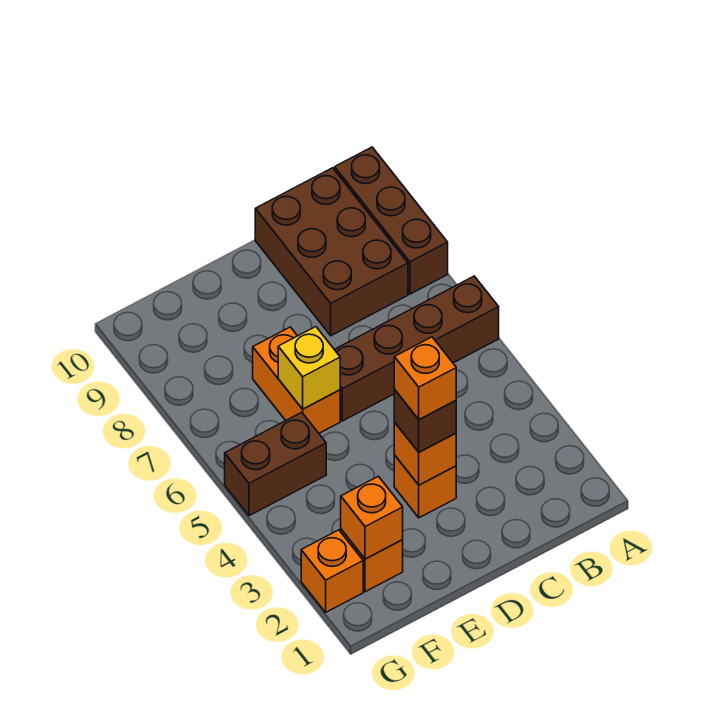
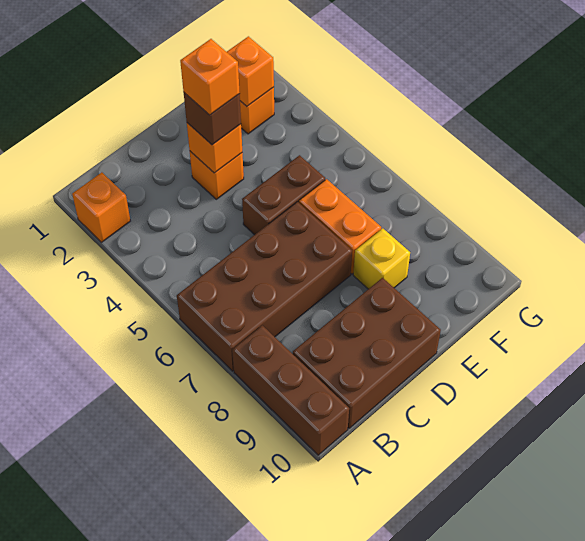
brown 1x4 brick [334,276,499,421] -> brown 2x4 brick [177,202,352,371]
brown 2x3 brick [255,168,408,336] -> brown 2x3 brick turned to [293,278,441,428]
yellow 1x1 brick [278,327,340,409] -> yellow 1x1 brick moved to [353,228,410,289]
brown 1x2 brick [225,412,326,516] -> brown 1x2 brick moved to [242,155,325,235]
orange 1x1 brick [301,530,363,612] -> orange 1x1 brick moved to [72,172,130,242]

